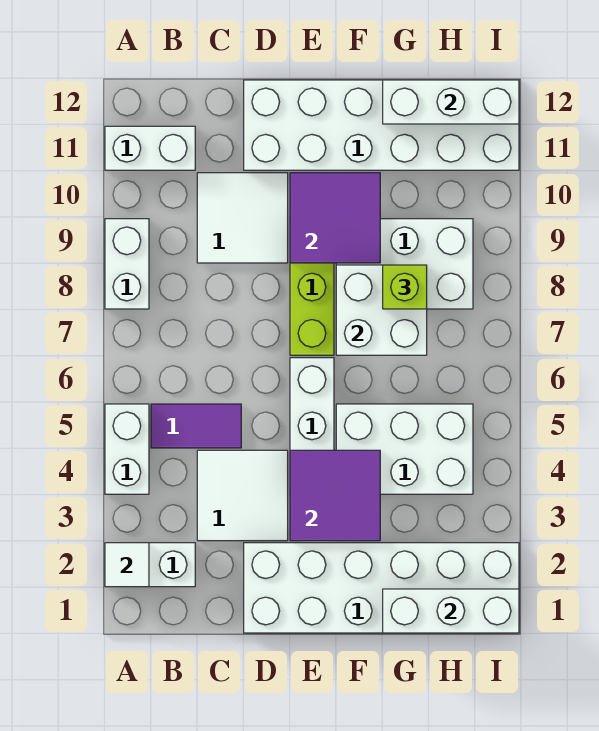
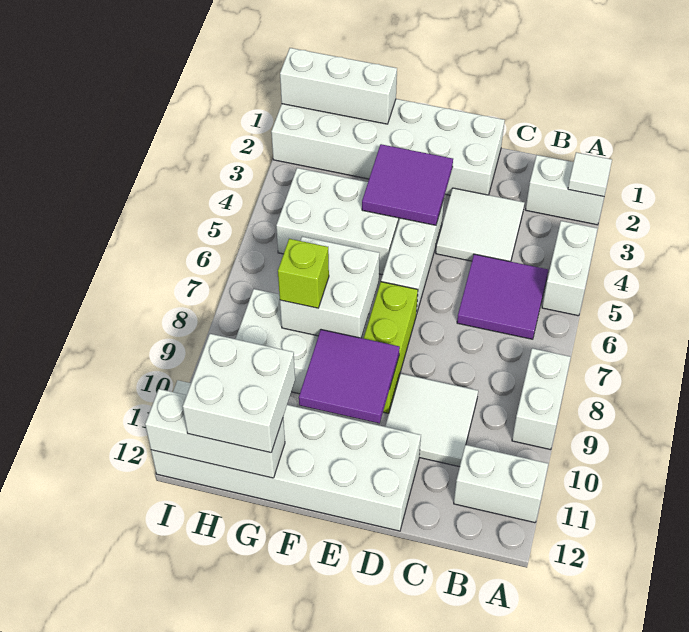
purple 1x2 tile [151,404,241,448] -> purple 2x2 tile [457,254,548,339]
none -> white 2x2 brick [183,334,295,453]

